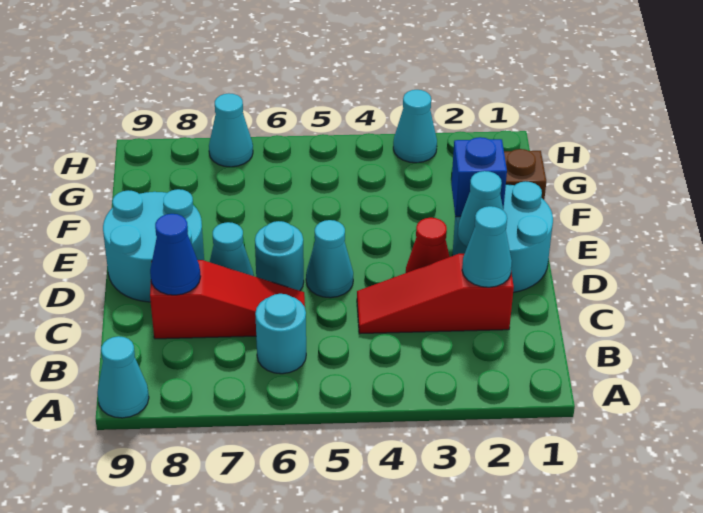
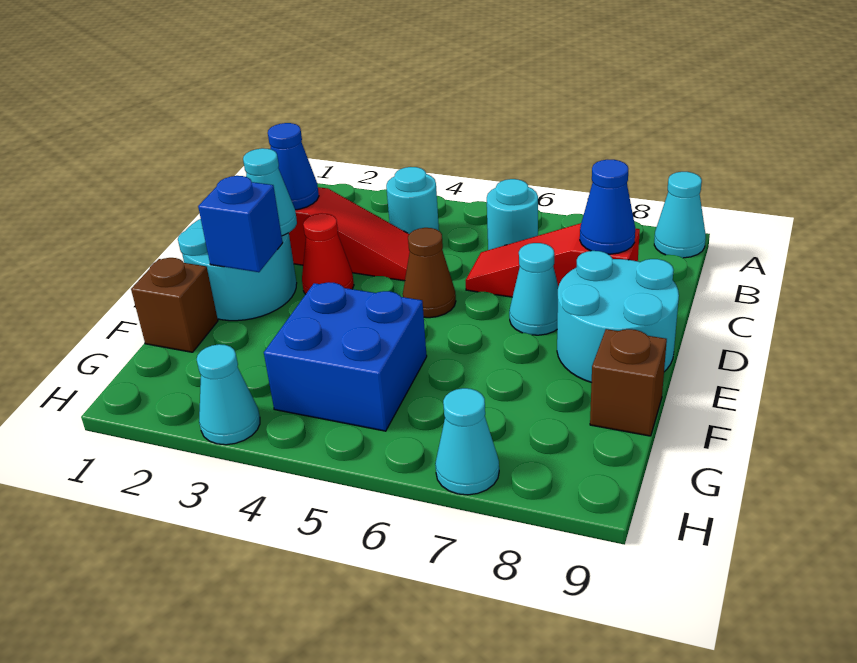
cyan 1x1 cone [462,206,512,287] -> blue 1x1 cone [268,123,319,210]
cyan 1x1 cone [306,220,353,298] -> brown 1x1 cone [403,228,456,318]
cyan 1x1 round brick [255,221,304,291] -> cyan 1x1 round brick moved to [386,167,439,234]
none -> blue 2x2 brick [264,282,427,431]
none -> brown 1x1 brick [590,329,667,436]

